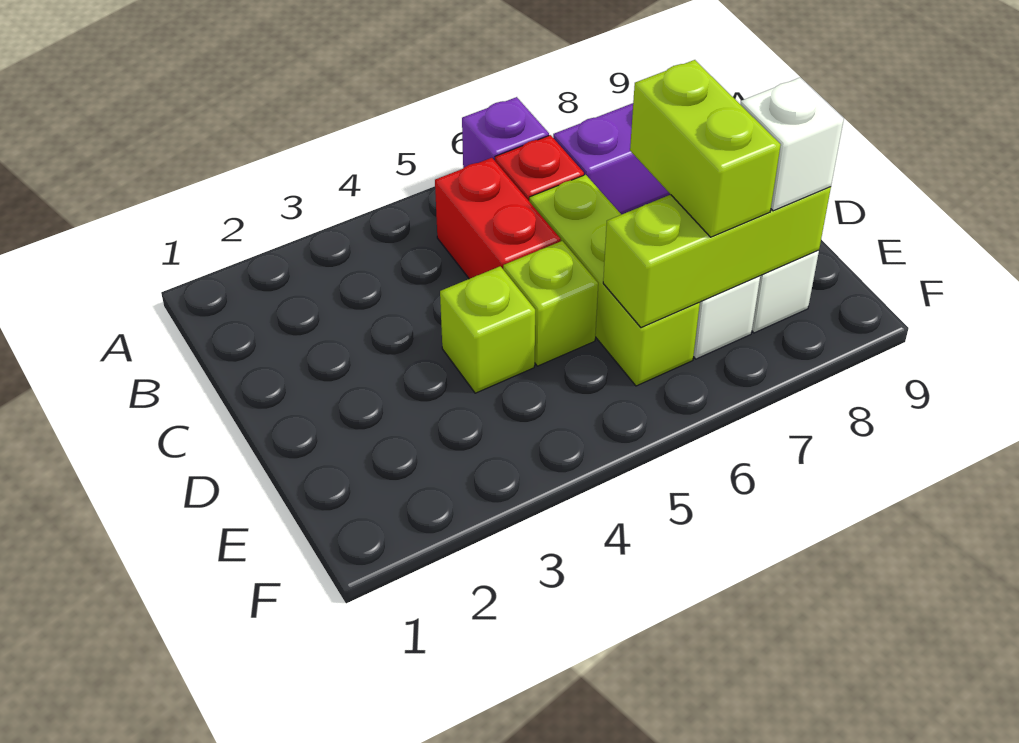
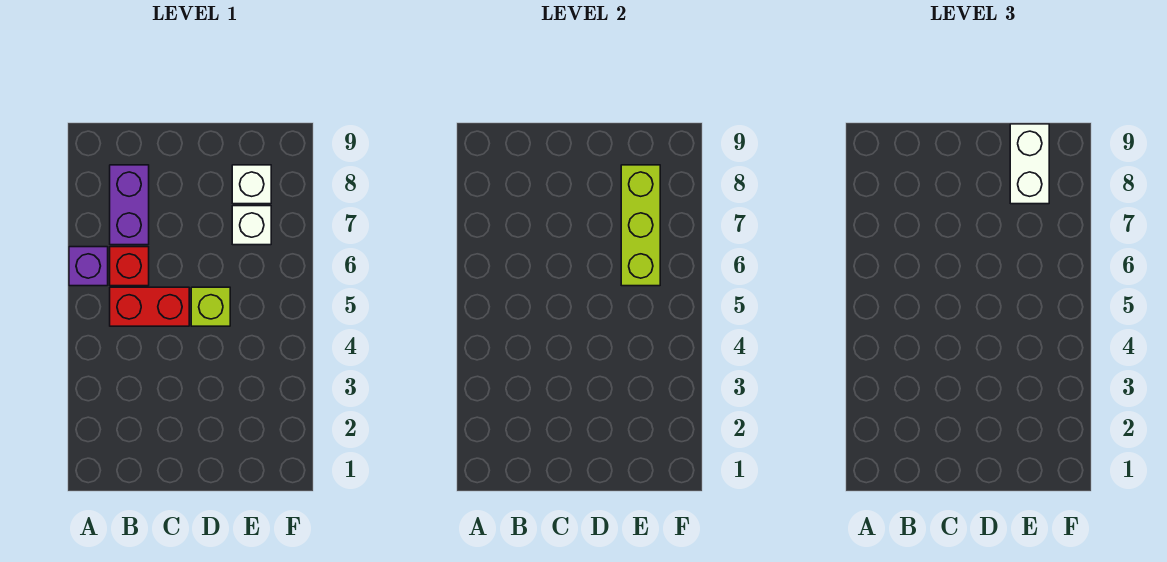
lime 1x3 brick [529,175,700,386] -> none
lime 1x1 brick [440,266,535,393] -> none
lime 1x2 brick [630,60,781,237] -> none
white 1x1 brick [740,78,844,211] -> white 1x2 brick [1010,124,1049,204]

